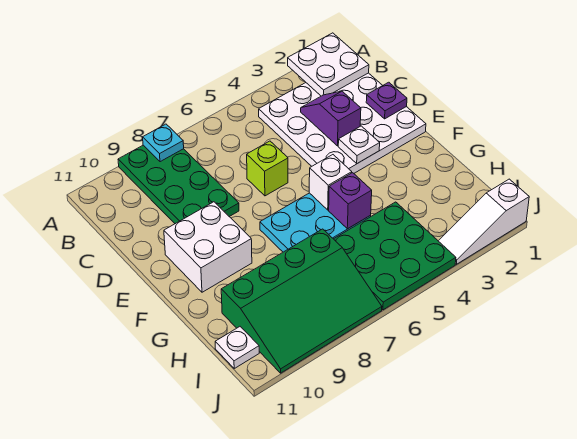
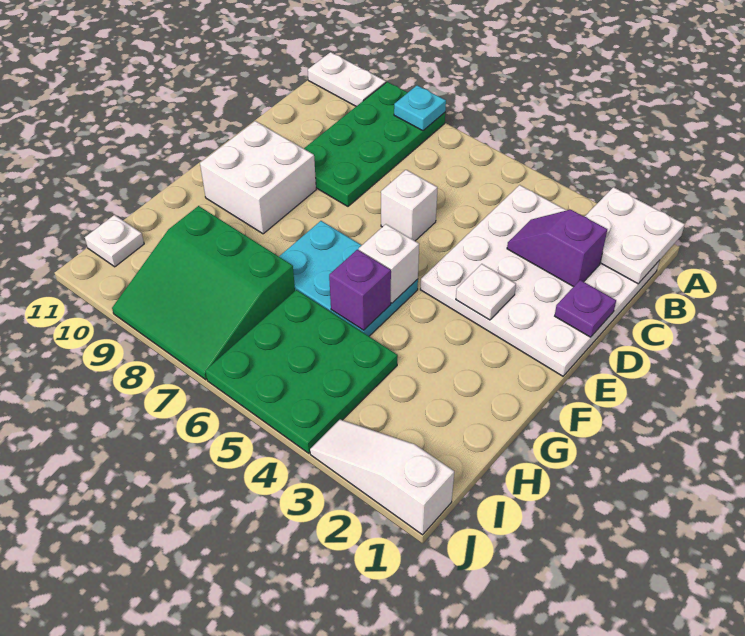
none -> white 1x2 plate [308,52,386,106]
purple 1x2 slope [301,91,361,146] -> purple 1x2 slope turned to [507,210,607,287]
lime 1x1 brick [247,141,288,196] -> white 1x1 brick [381,170,438,241]
green 3x4 slope [221,229,382,373] -> green 3x3 slope [112,206,295,380]

